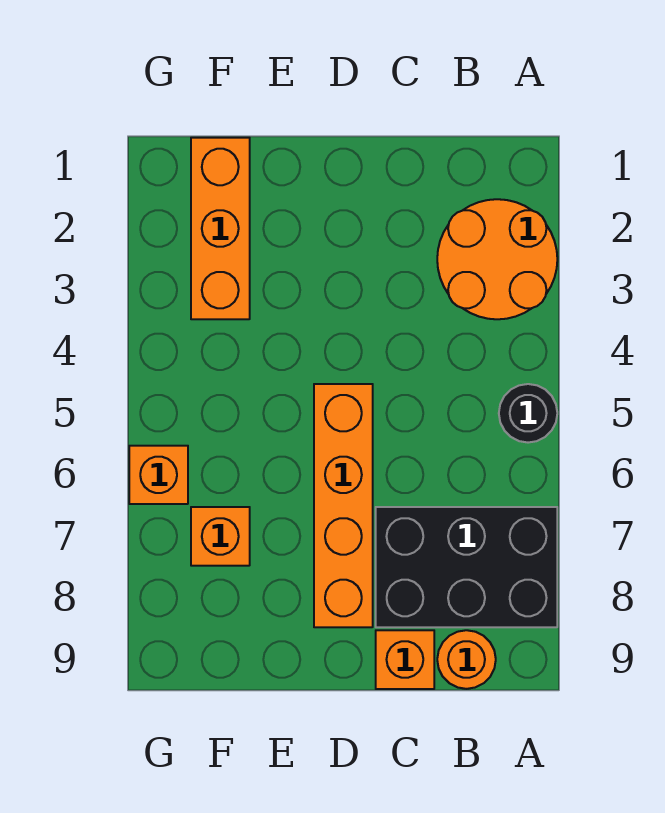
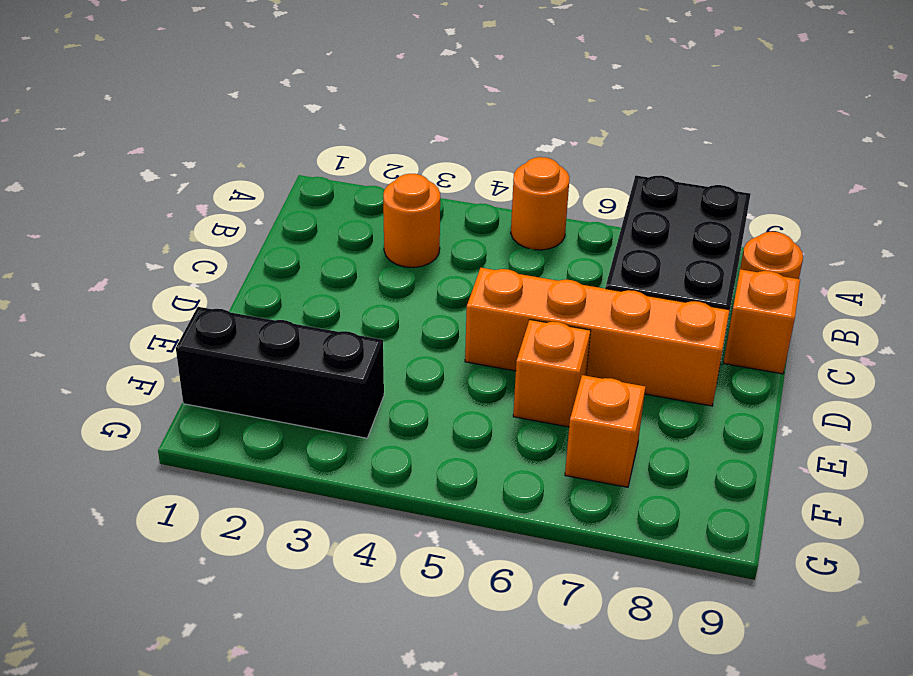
orange 2x2 round brick [437,199,557,319] -> orange 1x1 round brick [383,174,440,268]
black 1x1 round brick [499,384,557,443] -> orange 1x1 round brick [511,157,570,250]
orange 1x3 brick [191,138,250,319] -> black 1x3 brick [176,307,384,438]
orange 1x1 brick [129,446,188,504] -> orange 1x1 brick moved to [513,320,591,427]

